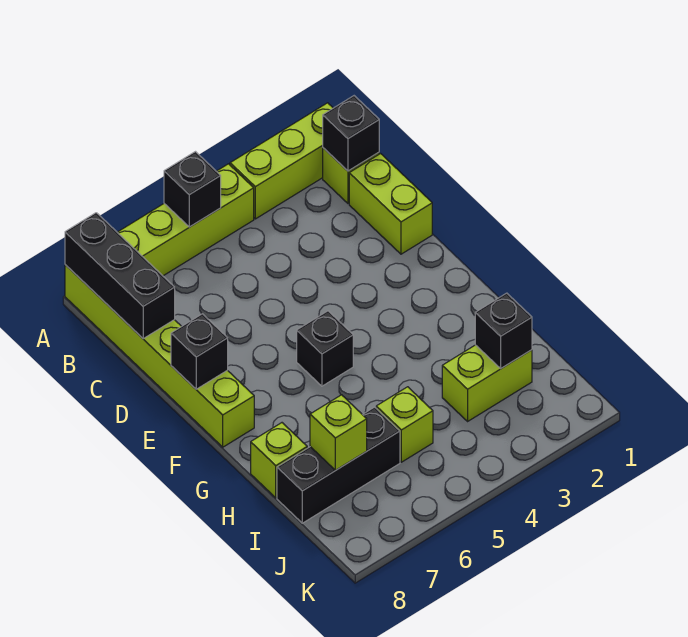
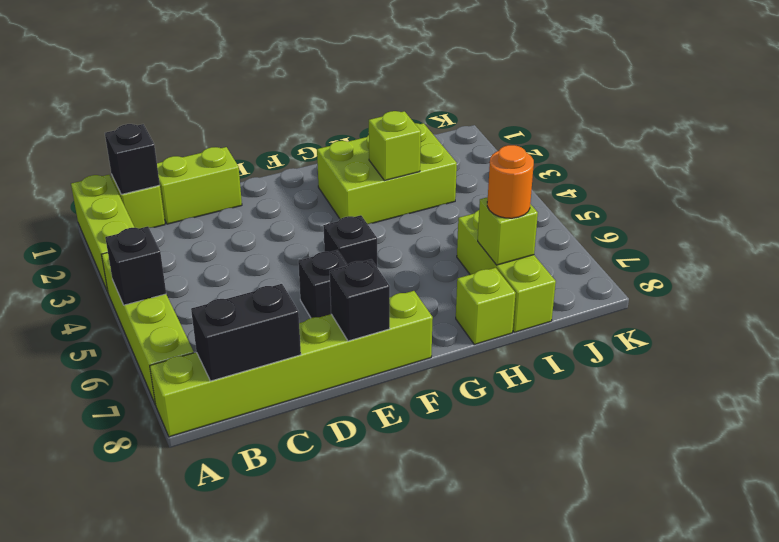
black 1x3 brick [65,213,175,338] -> black 1x2 brick [191,284,301,381]
lime 1x2 brick [442,345,532,421] -> lime 2x3 brick [317,123,457,224]
black 1x1 brick [475,293,532,368] -> black 1x1 brick moved to [298,250,347,318]
lime 1x1 brick [376,387,433,462] -> lime 1x1 brick moved to [369,111,421,181]
black 1x3 brick [277,407,400,523] -> lime 1x3 brick [457,210,556,332]
none -> orange 1x1 round brick [487,145,534,218]

